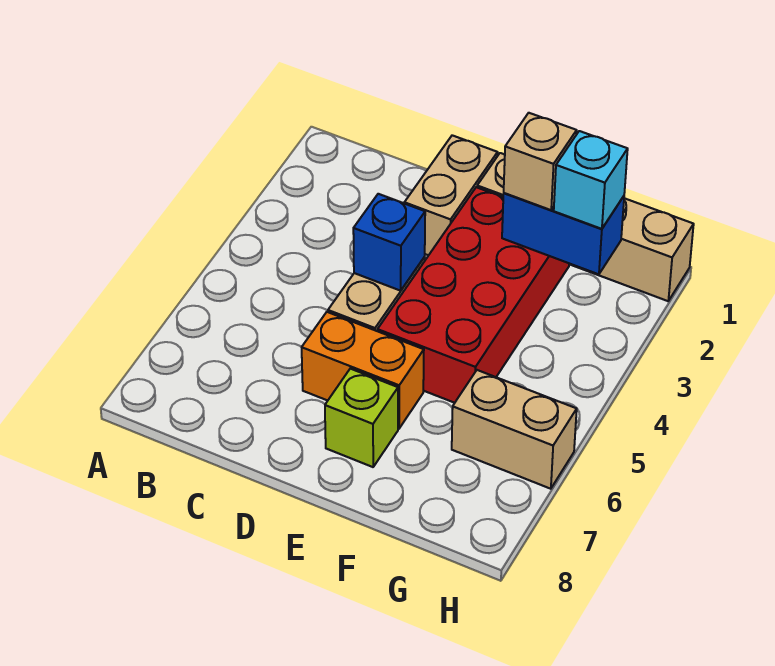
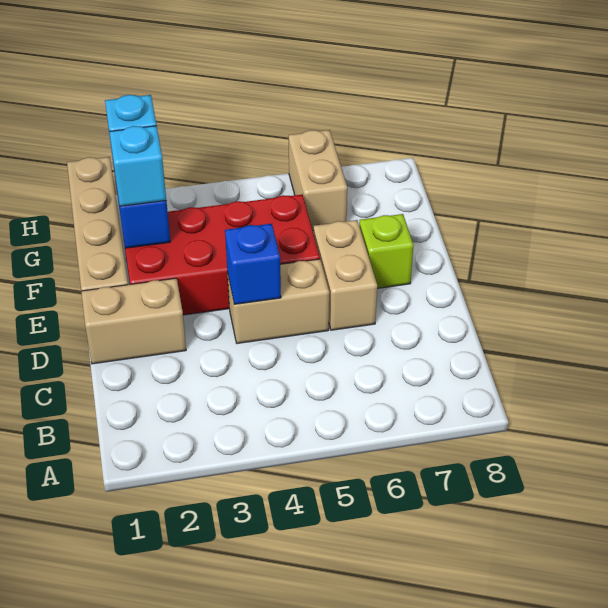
orange 1x2 brick [302,312,424,429] -> tan 1x2 brick [314,220,377,330]
tan 1x1 brick [504,113,577,210] -> cyan 1x1 brick [110,126,166,206]

